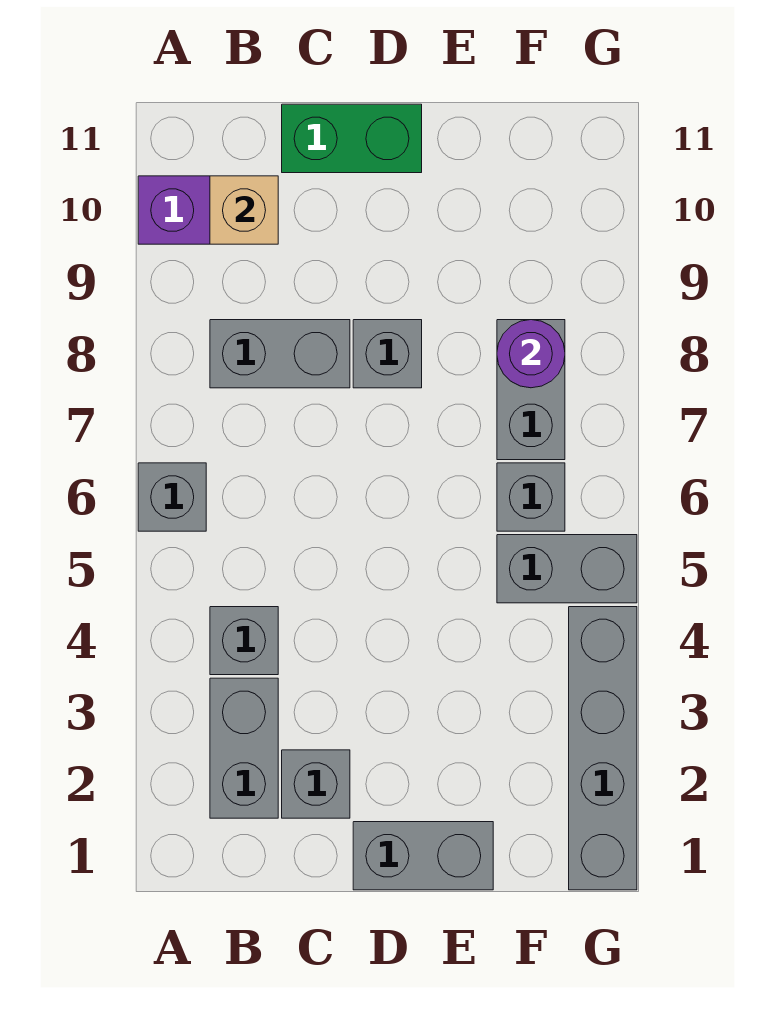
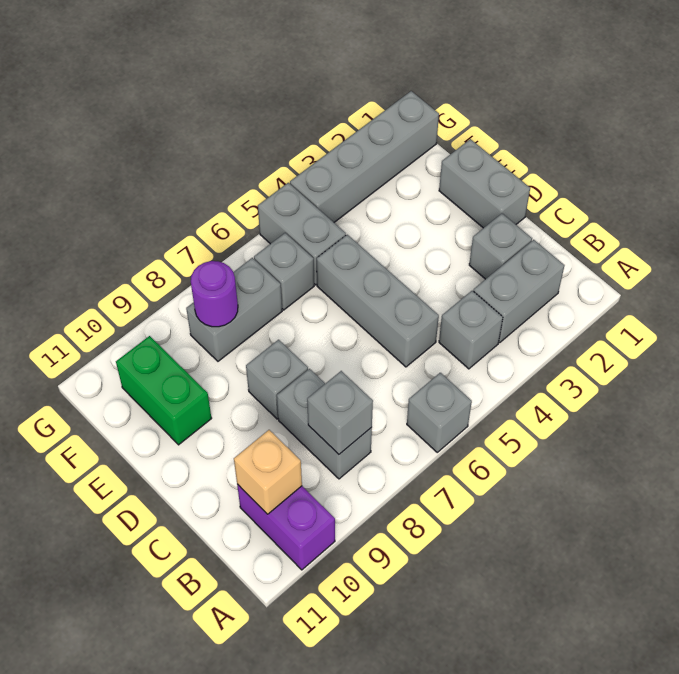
none -> grey 1x1 brick [307,371,373,454]
none -> grey 1x3 brick [317,235,439,367]
green 1x2 brick [282,104,422,173] -> green 1x2 brick moved to [116,336,212,445]

